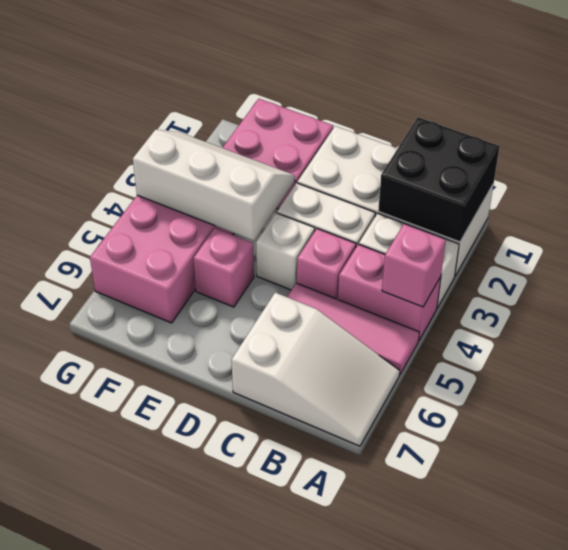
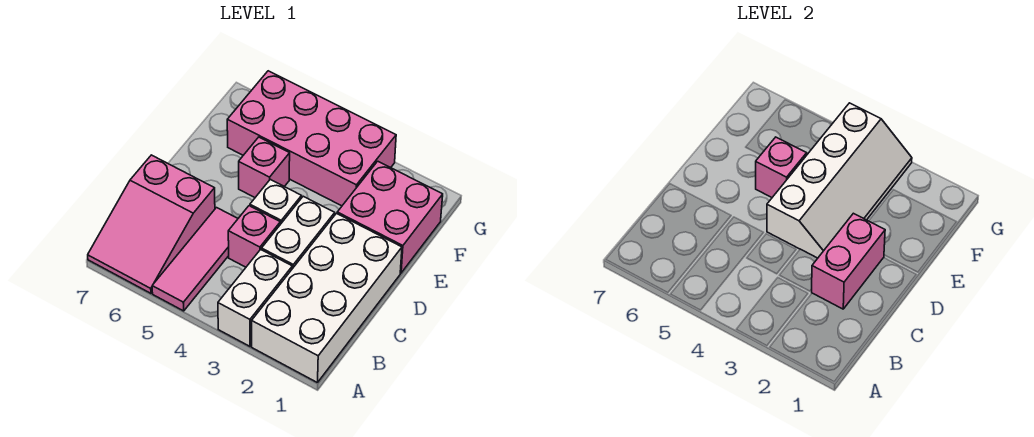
black 2x2 brick [378,117,500,242] -> none
pink 1x2 brick [338,244,441,341] -> pink 1x2 brick moved to [812,213,885,309]
pink 1x1 brick [382,224,446,307] -> pink 1x1 brick moved to [756,137,807,197]
white 2x3 slope [231,293,400,446] -> pink 2x3 slope [88,155,215,293]
white 2x3 slope [133,130,295,241] -> white 2x4 slope [767,103,912,258]

